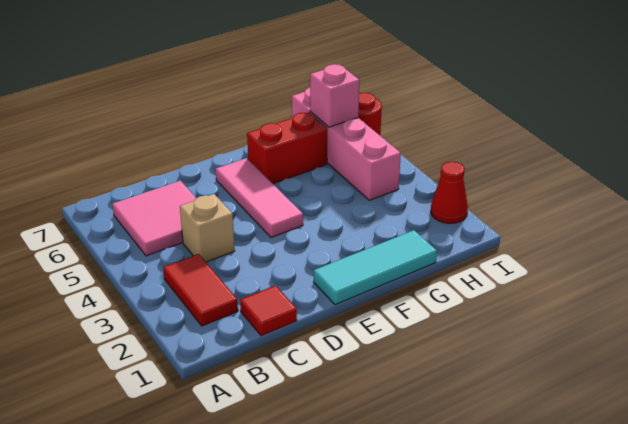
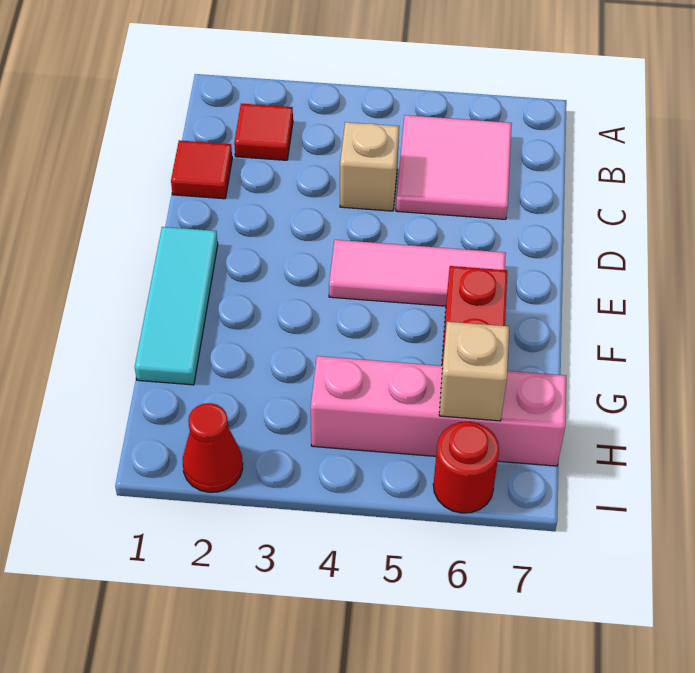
red 1x2 tile [163,254,238,326] -> red 1x1 tile [234,104,293,160]
pink 1x1 brick [310,64,359,127] -> tan 1x1 brick [439,322,509,421]

